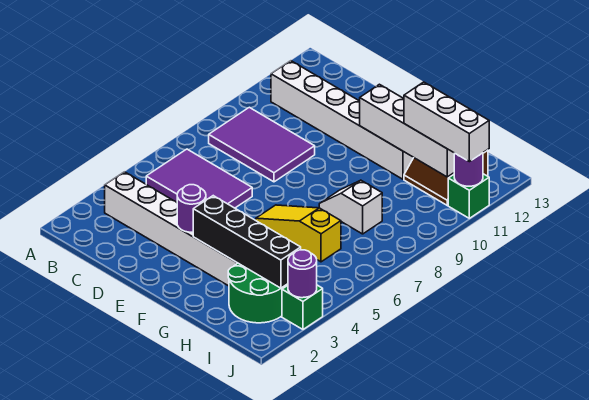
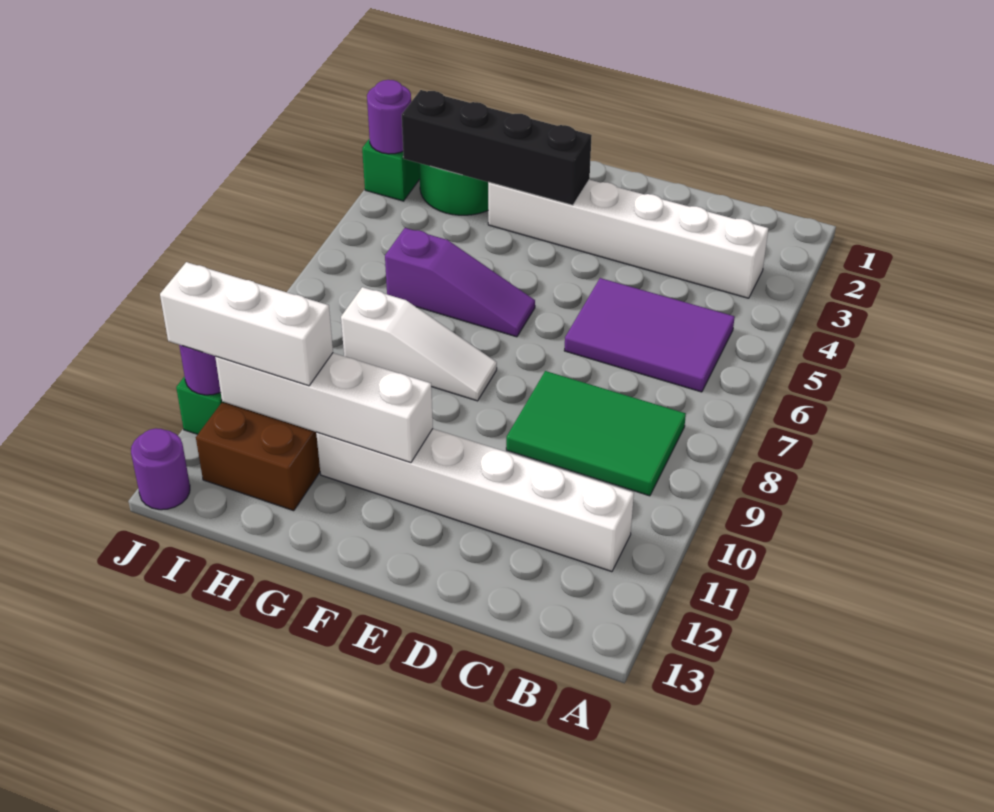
purple 2x3 tile [209,107,315,182] -> green 2x3 tile [506,371,686,496]
purple 1x1 round brick [177,185,206,232] -> purple 1x1 round brick moved to [131,428,190,510]
yellow 1x3 slope [256,205,341,262] -> purple 1x3 slope [385,228,535,337]
white 1x2 slope [319,180,382,234] -> white 1x3 slope [341,287,497,401]

